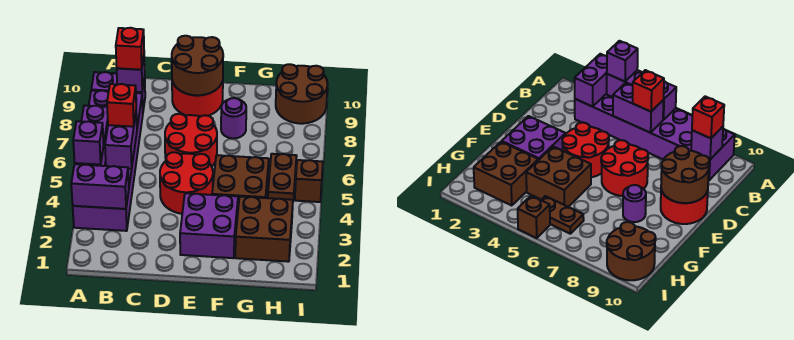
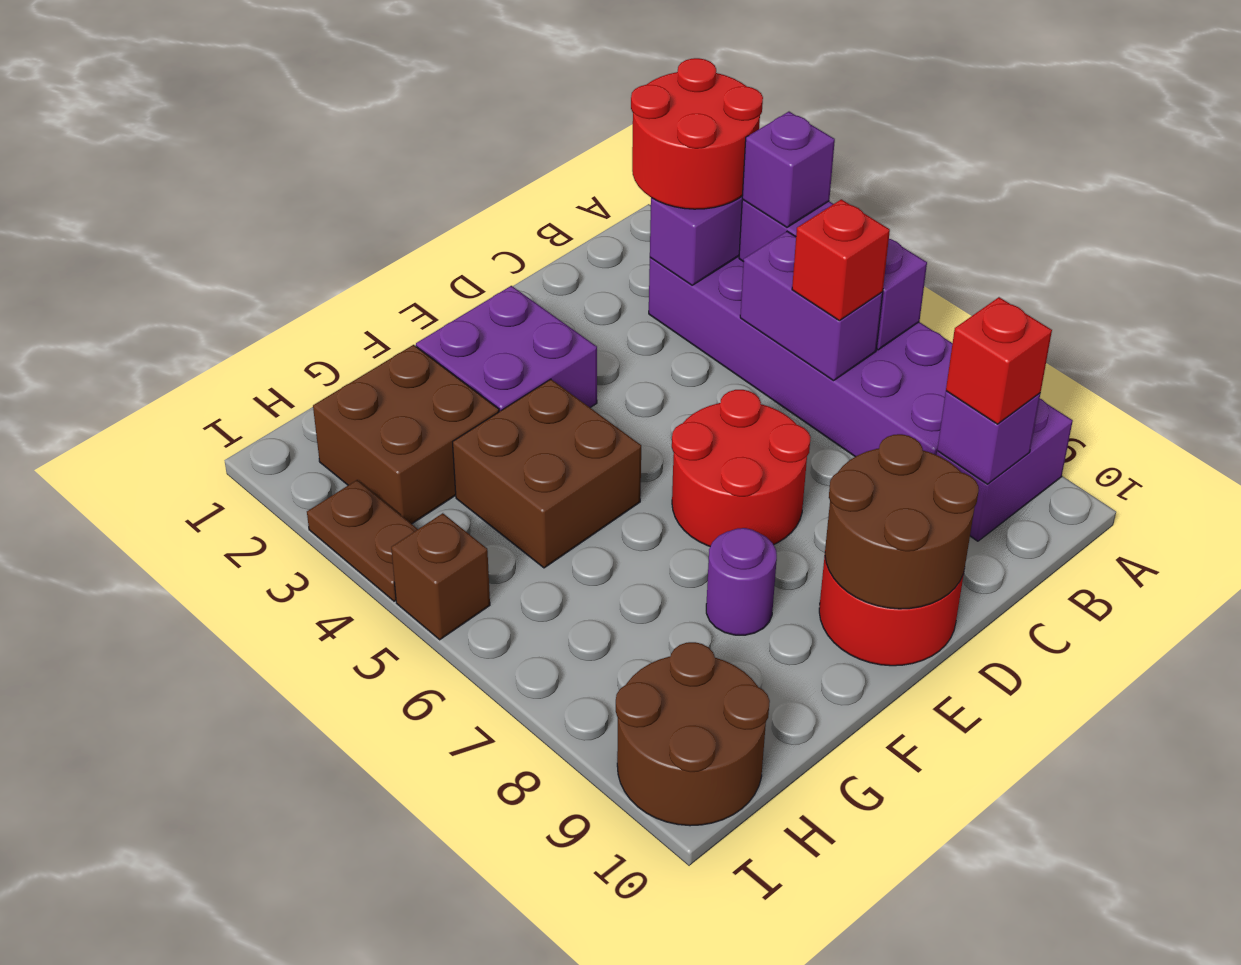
red 2x2 round brick [160,152,213,214] -> red 2x2 round brick moved to [631,58,763,209]
brown 1x2 plate [268,154,297,200] -> brown 1x2 plate moved to [307,480,418,601]

